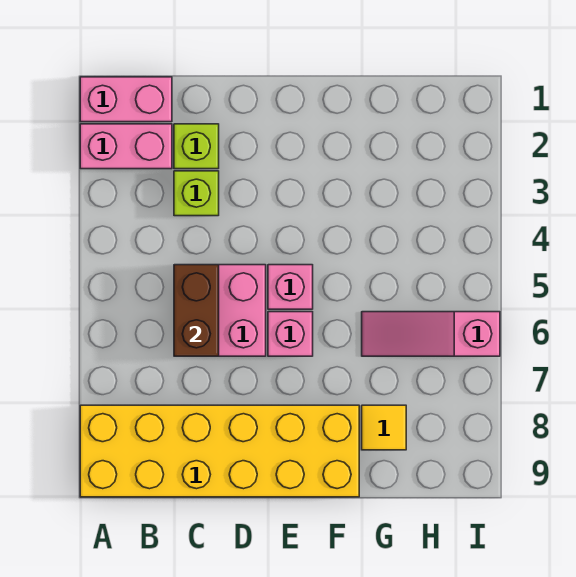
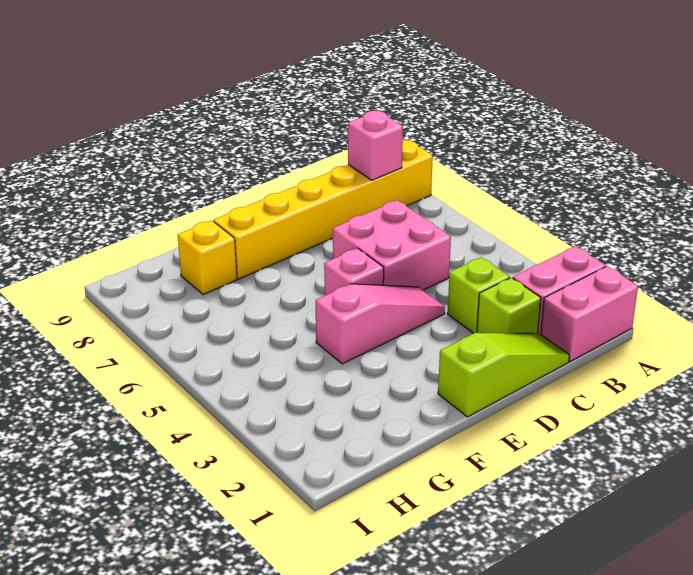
yellow 2x6 brick [80,405,359,497] -> yellow 1x6 brick [214,140,433,279]
none -> lime 1x3 slope [438,333,569,417]
brown 1x2 brick [174,265,219,356] -> none
pink 1x1 brick [268,312,313,356] -> pink 1x1 brick moved to [348,111,403,180]
pink 1x3 slope [362,312,500,356] -> pink 1x3 slope moved to [316,284,445,364]
yellow 1x1 tile [362,405,406,450] -> yellow 1x1 brick [178,220,237,295]

